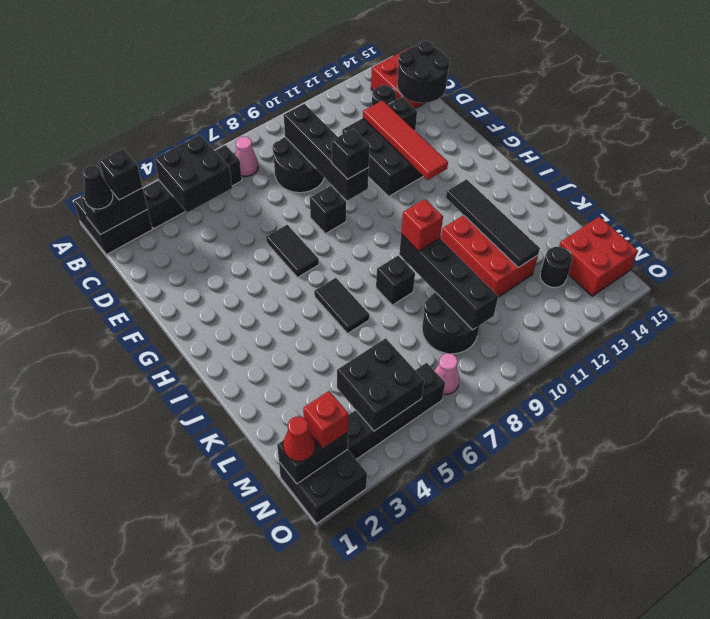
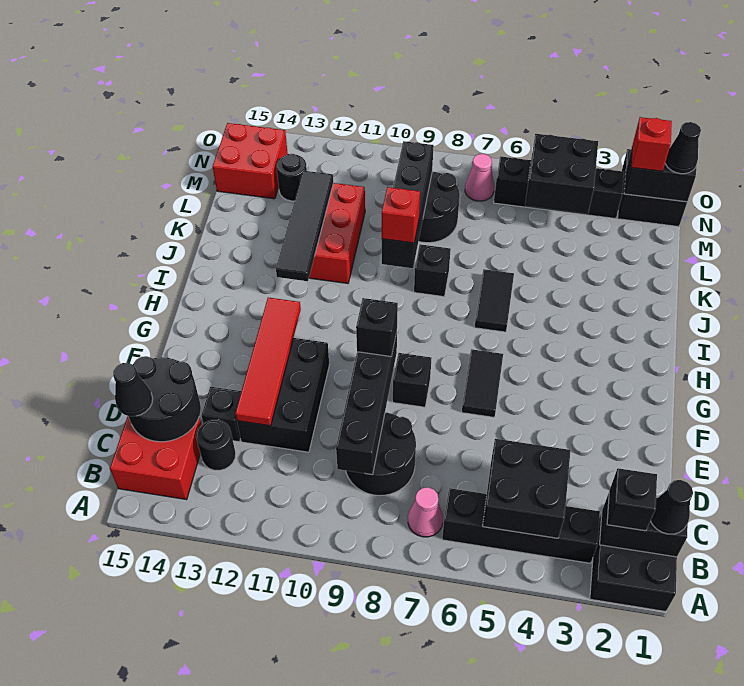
none -> black 1x1 cone [113,363,153,416]
red 1x1 cone [283,416,315,461] -> black 1x1 cone [665,122,701,174]

